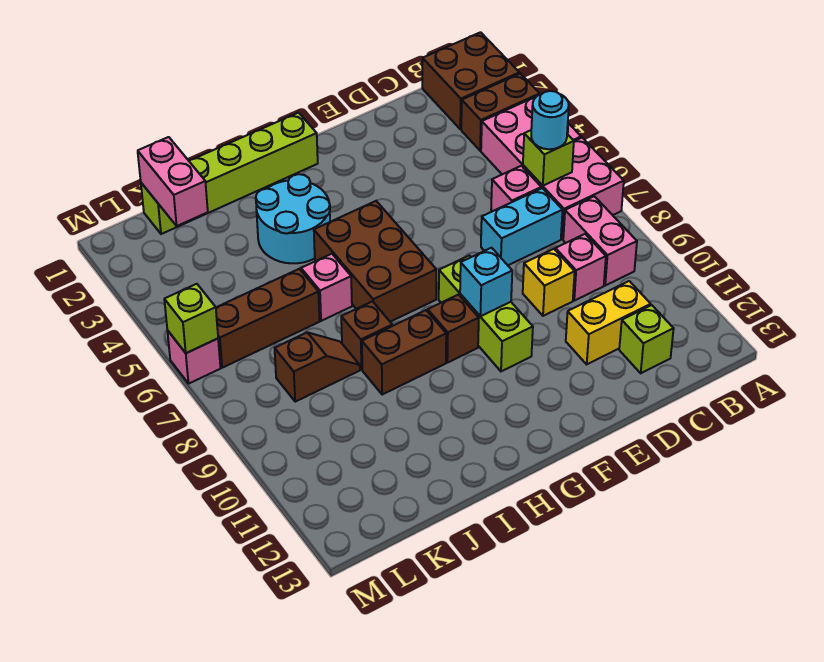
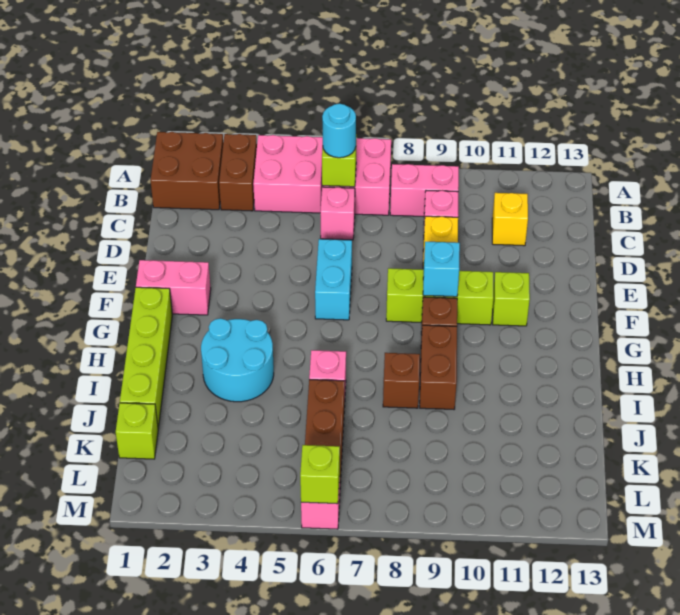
cyan 1x2 brick [481,188,563,265] -> cyan 1x2 brick moved to [315,239,352,320]
yellow 1x2 brick [566,281,651,364] -> yellow 1x1 brick [492,193,528,246]
lime 1x1 brick [619,305,674,373] -> lime 1x1 brick moved to [493,272,530,326]
brown 2x3 brick [314,201,436,322] -> none
brown 1x2 slope [275,332,360,402] -> none
pink 1x2 brick [138,137,208,226] -> pink 1x2 brick moved to [136,260,211,315]

